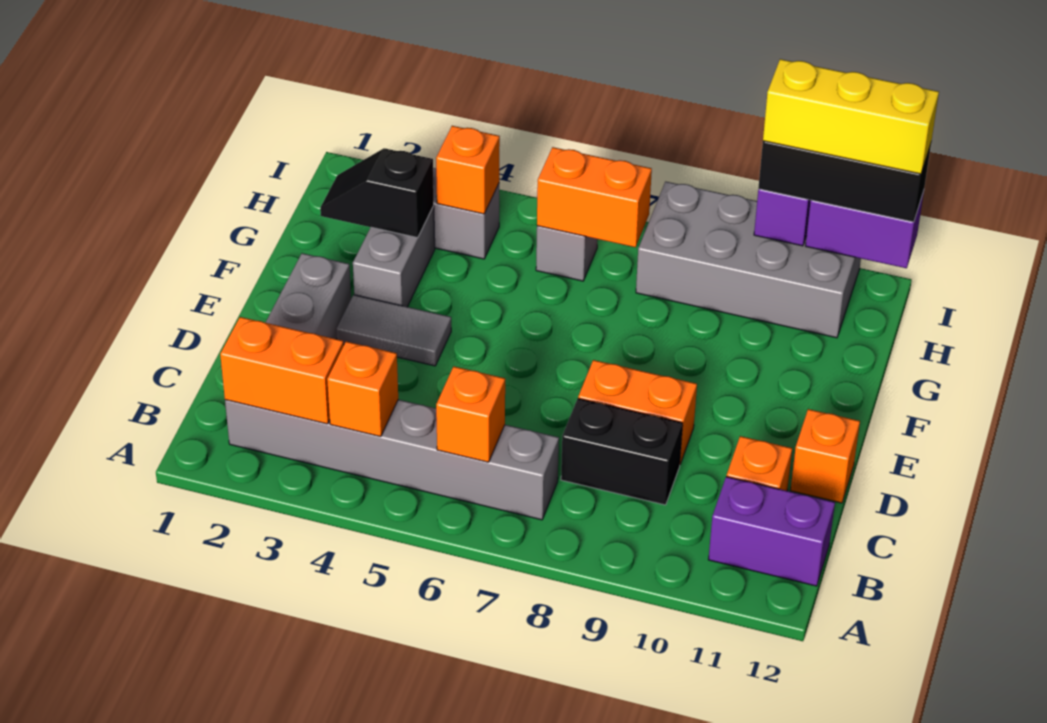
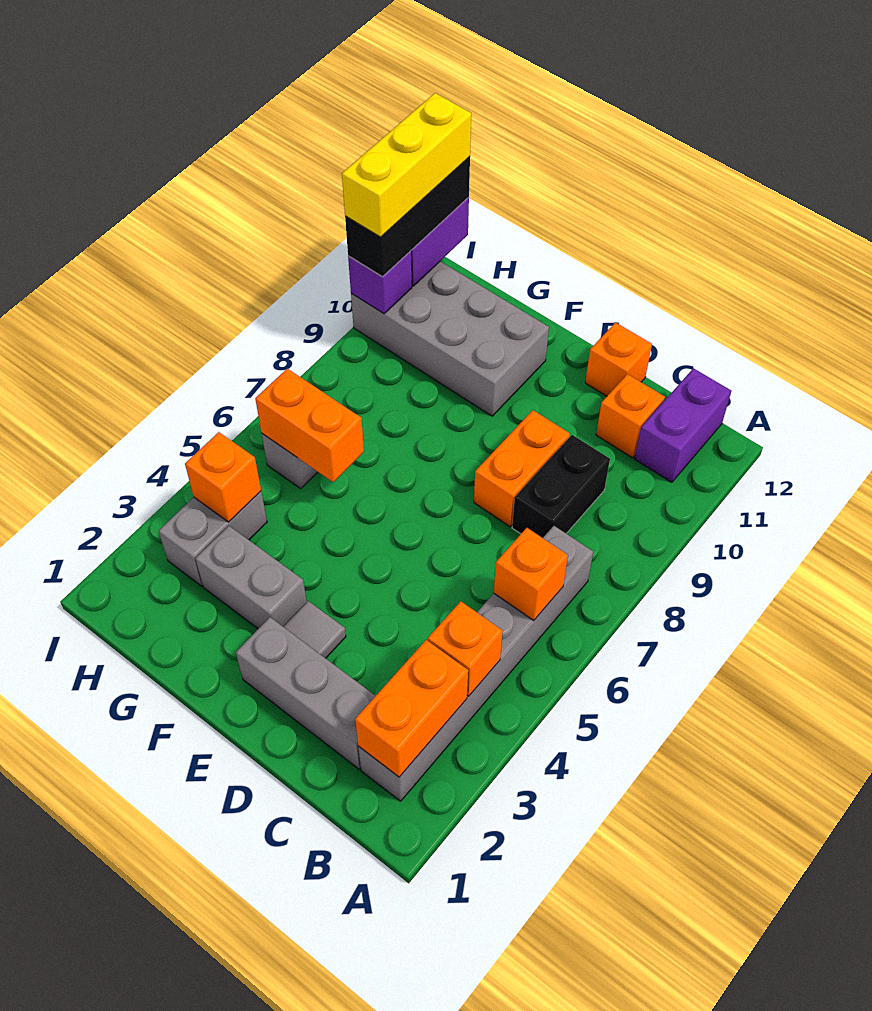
grey 1x2 tile [336,295,451,366] -> grey 1x1 tile [283,601,346,658]
black 1x2 slope [320,148,434,238] -> none
orange 1x2 brick [537,147,652,247] -> orange 1x2 brick turned to [255,369,364,482]
grey 2x4 brick [636,182,861,338] -> grey 2x4 brick turned to [351,261,549,416]

